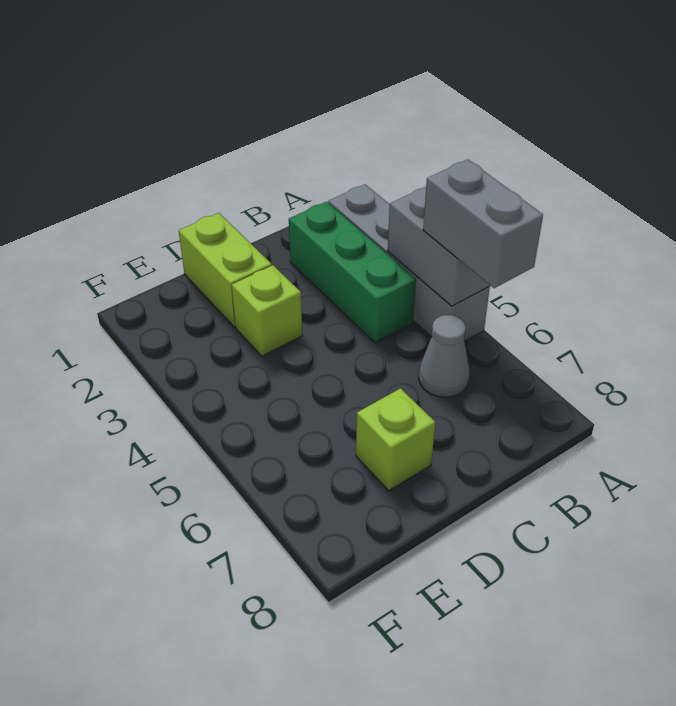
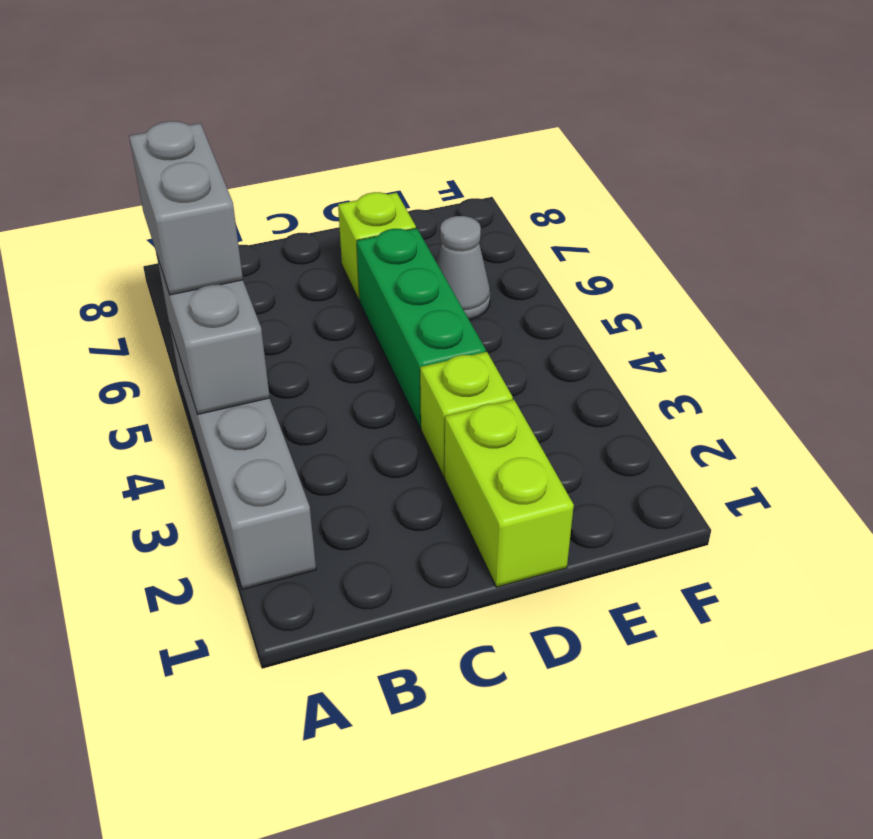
green 1x3 brick [289,202,416,343] -> green 1x3 brick moved to [357,228,486,428]
grey 1x1 cone [419,315,470,397] -> grey 1x1 cone moved to [436,216,490,320]

